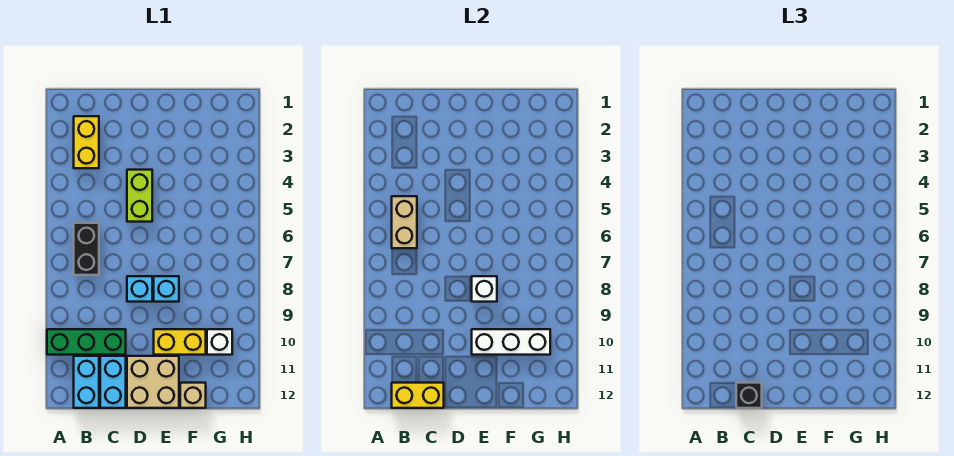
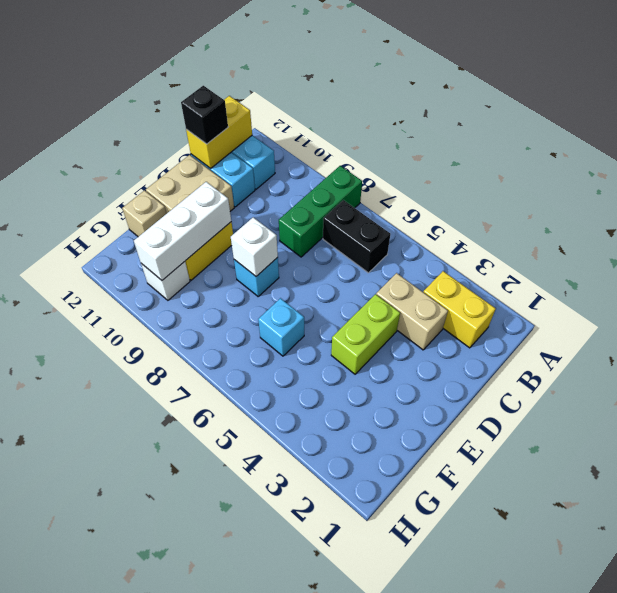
green 1x3 brick [47,329,126,355] -> green 1x3 brick moved to [279,166,362,257]
tan 1x2 brick [392,196,417,248] -> tan 1x2 brick moved to [376,273,448,350]
lime 1x2 brick [127,170,152,222] -> lime 1x2 brick turned to [331,294,400,374]
cyan 1x1 brick [127,276,152,302] -> cyan 1x1 brick moved to [258,298,304,356]

